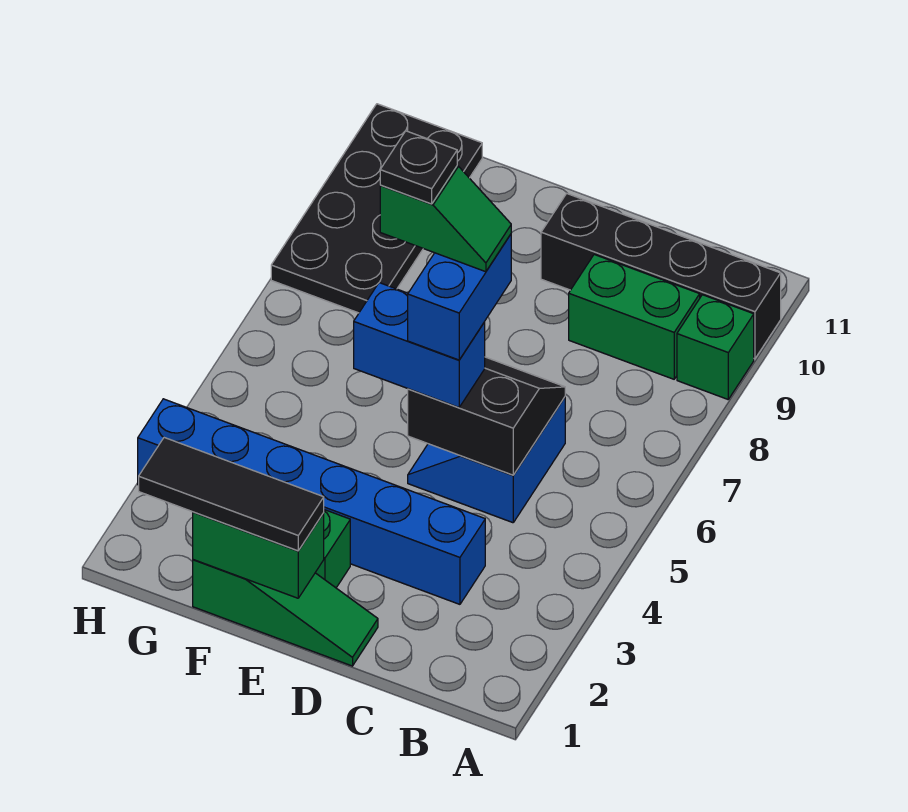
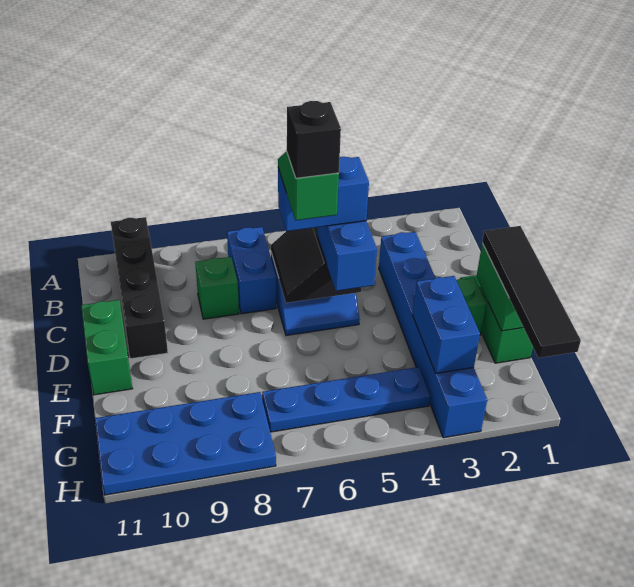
green 1x1 brick [677,295,754,399] -> green 1x1 brick moved to [195,257,239,319]
none -> blue 1x2 brick [227,227,276,314]
green 1x2 brick [569,255,700,379] -> green 1x2 brick moved to [81,300,133,395]
black 1x3 tile [139,438,324,551] -> black 1x4 tile [482,226,581,358]
black 1x1 plate [380,131,457,204] -> black 1x1 brick [287,101,341,178]
none -> blue 1x2 brick [413,276,480,373]
none -> blue 1x4 plate [262,367,430,432]
black 2x4 plate [271,104,482,313] -> blue 2x4 plate [95,392,276,495]

